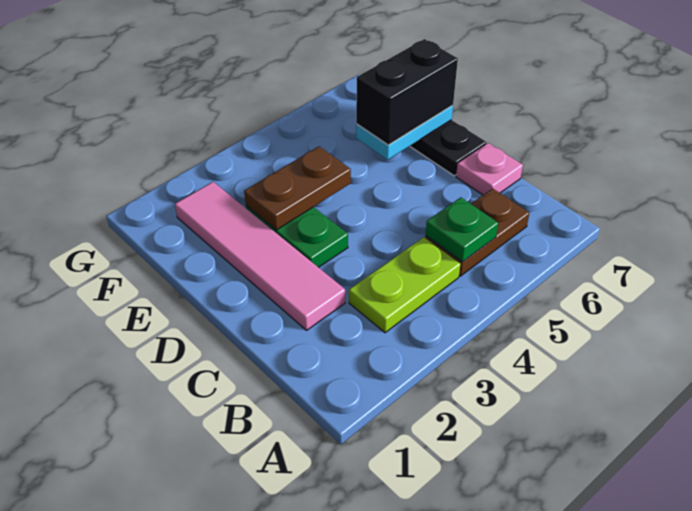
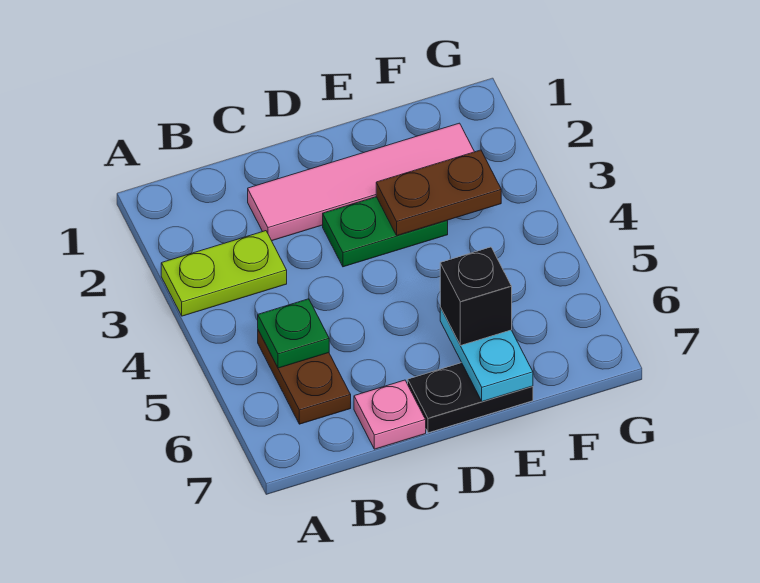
lime 1x2 plate [349,237,460,333] -> lime 1x2 plate turned to [161,231,287,316]
brown 1x2 plate [244,147,351,230] -> brown 1x2 plate turned to [376,150,501,236]
black 1x2 brick [356,39,458,145] -> black 1x1 brick [440,247,512,346]

